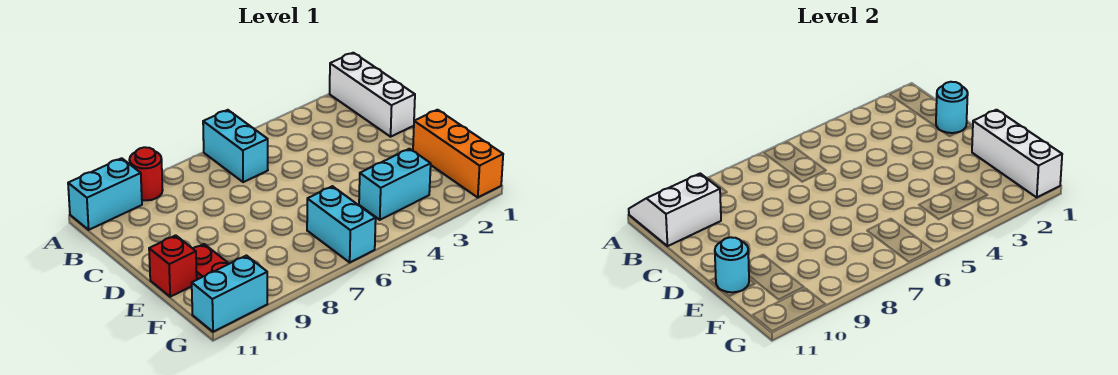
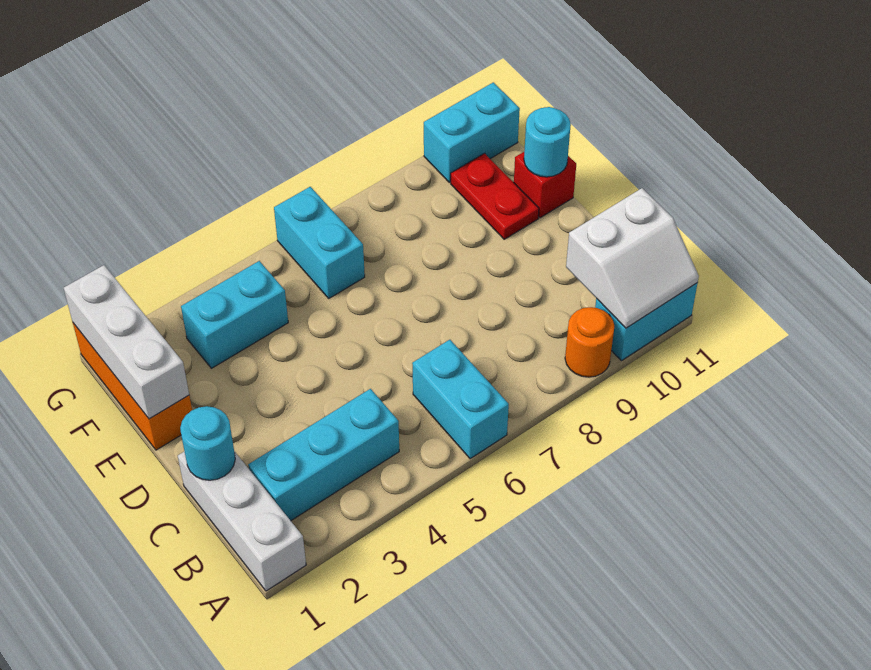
red 1x1 round brick [129,147,163,200] -> orange 1x1 round brick [565,307,614,377]
none -> cyan 1x3 brick [248,389,399,521]

